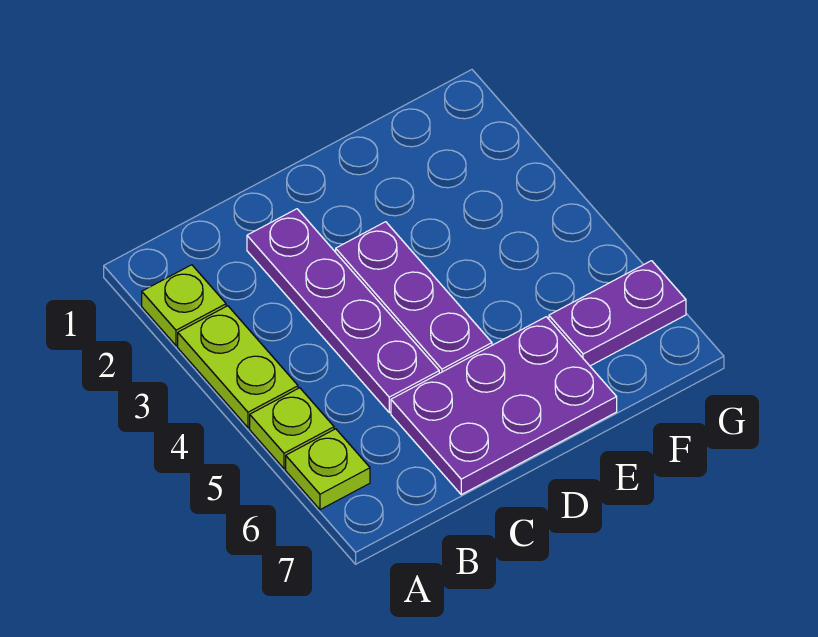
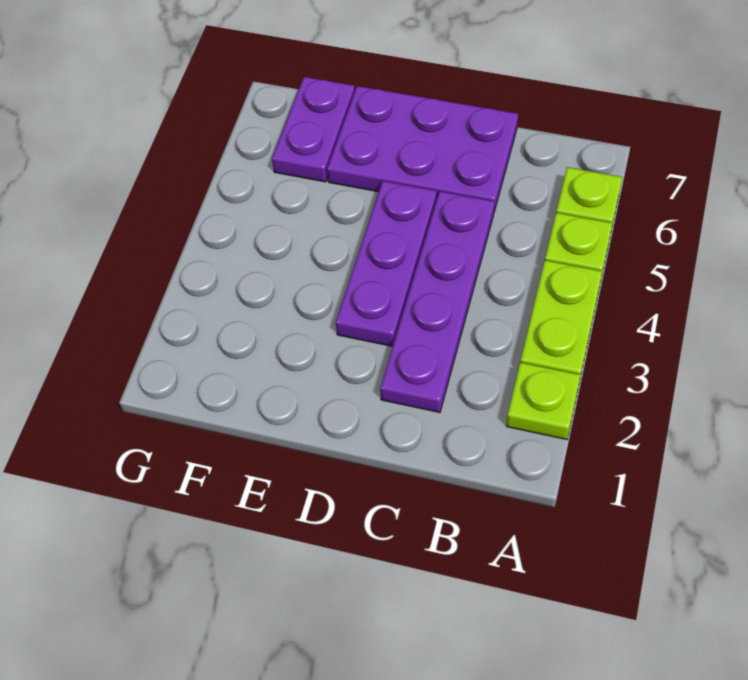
purple 1x2 plate [549,261,686,366] -> purple 1x2 plate turned to [272,77,355,182]

